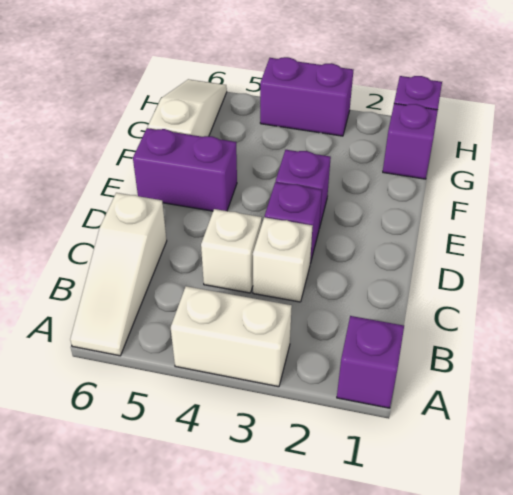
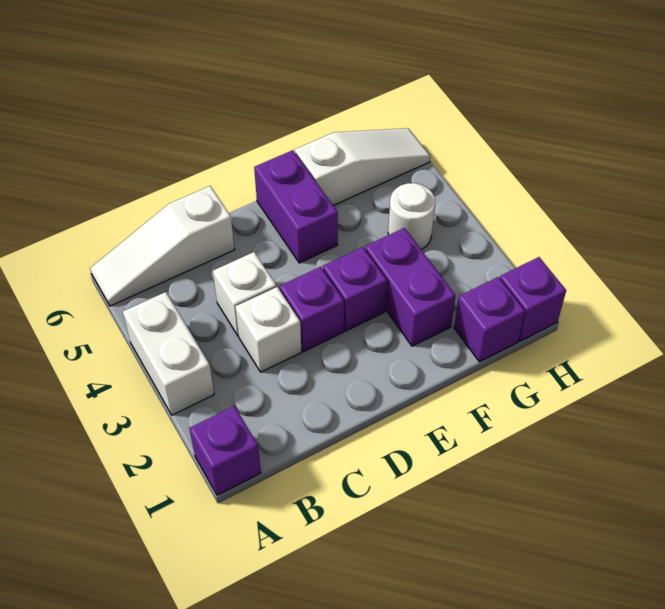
none -> white 1x1 round brick [388,183,435,250]
purple 1x2 brick [260,57,353,136] -> purple 1x2 brick moved to [365,228,455,346]

